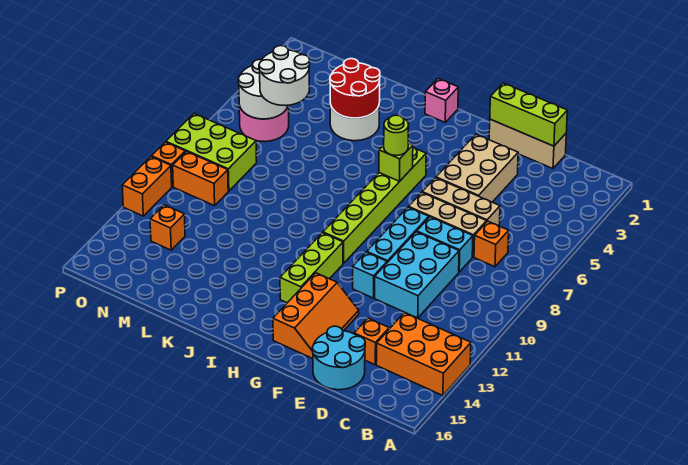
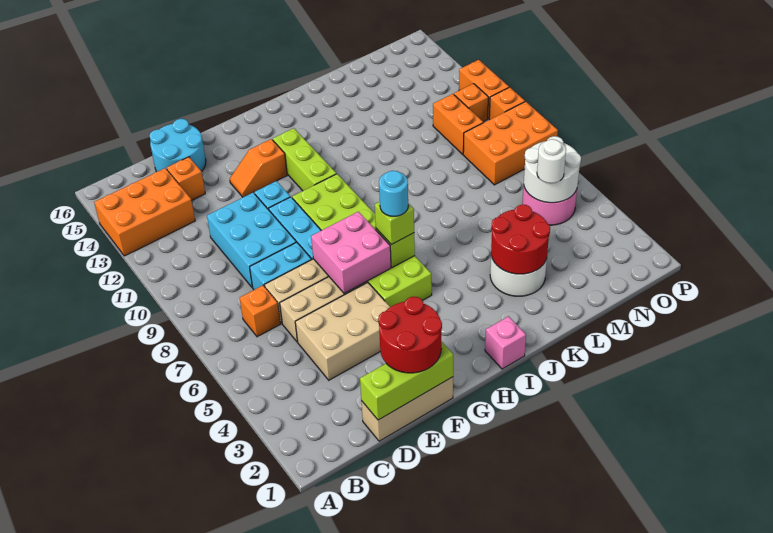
none -> red 2x2 round brick [378,297,442,373]
tan 2x3 brick [436,134,518,202] -> tan 2x3 brick turned to [295,282,390,380]
none -> pink 2x2 brick [311,212,391,293]
orange 2x3 slope [273,273,359,359] -> orange 1x2 slope [230,139,287,197]
lime 1x6 brick [323,147,426,263] -> lime 2x6 brick [292,174,432,307]
lime 1x1 round brick [384,115,409,156] -> lime 1x1 brick [375,202,414,245]
none -> cyan 1x1 round brick [379,171,408,216]
white 2x2 round brick [259,46,310,106] -> white 1x1 round brick [537,139,566,183]
lime 2x3 brick [166,114,257,191] -> orange 2x3 brick [463,102,558,185]
orange 1x2 brick [173,152,228,206] -> orange 1x2 brick turned to [433,94,483,154]
orange 1x1 brick [150,205,185,250] -> orange 1x1 brick moved to [454,84,488,122]

